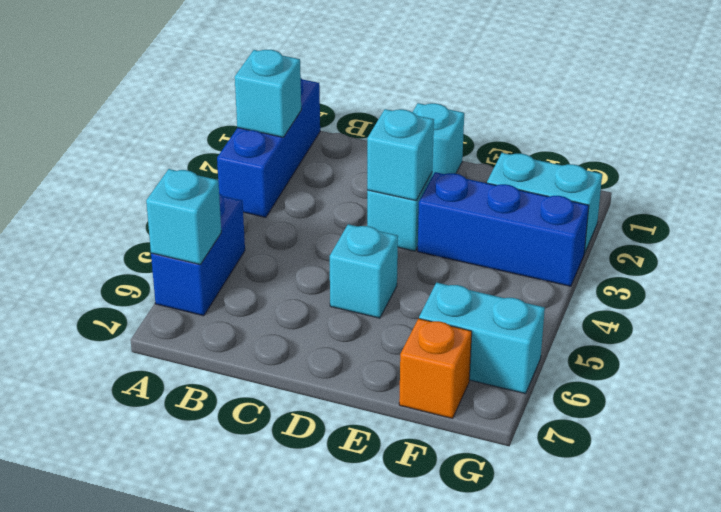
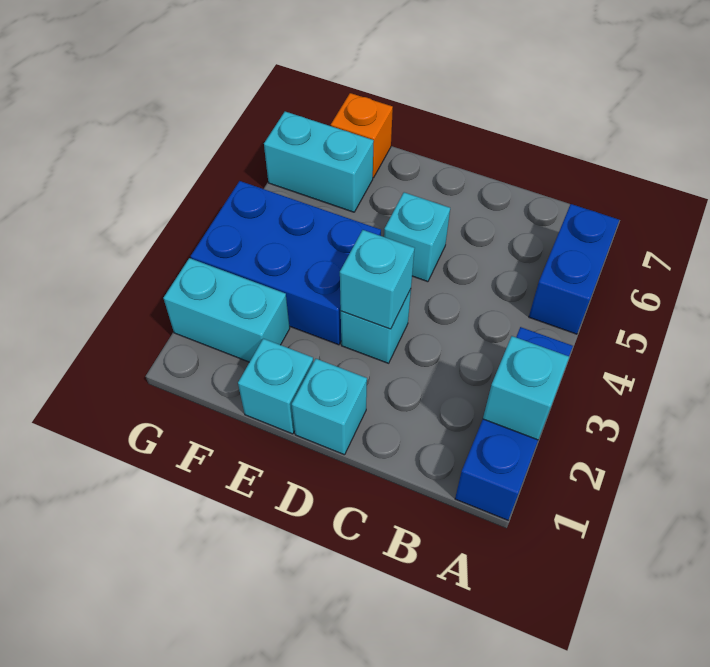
cyan 1x1 brick [146,169,221,264] -> cyan 1x1 brick moved to [238,339,313,434]
blue 1x3 brick [418,172,589,286] -> blue 2x3 brick [191,181,381,345]

